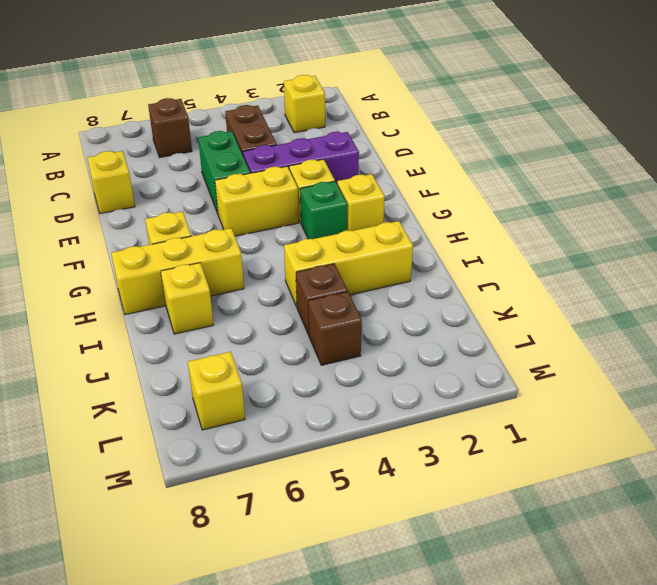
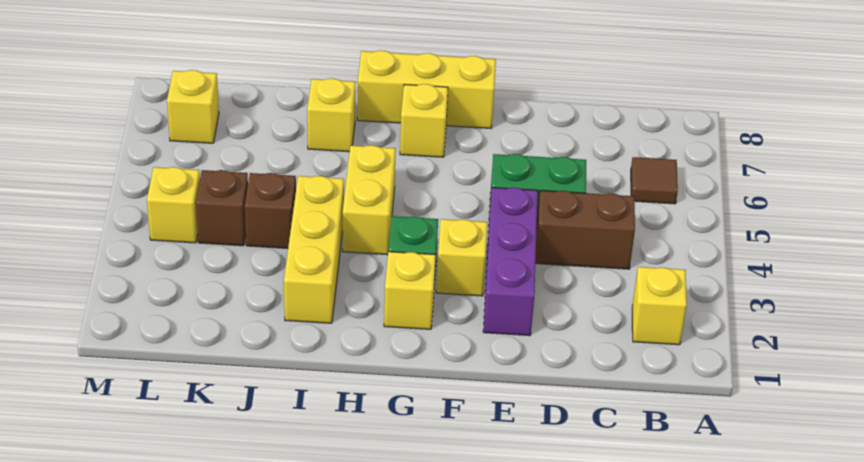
brown 1x1 brick [148,98,192,157] -> brown 1x1 tile [631,157,678,204]
yellow 1x1 brick [87,151,135,214] -> yellow 1x1 brick moved to [147,167,200,243]
yellow 1x2 brick [215,166,299,236] -> yellow 1x2 brick moved to [342,145,396,255]
yellow 1x3 brick [111,228,244,315] -> yellow 1x3 brick turned to [357,50,496,128]

